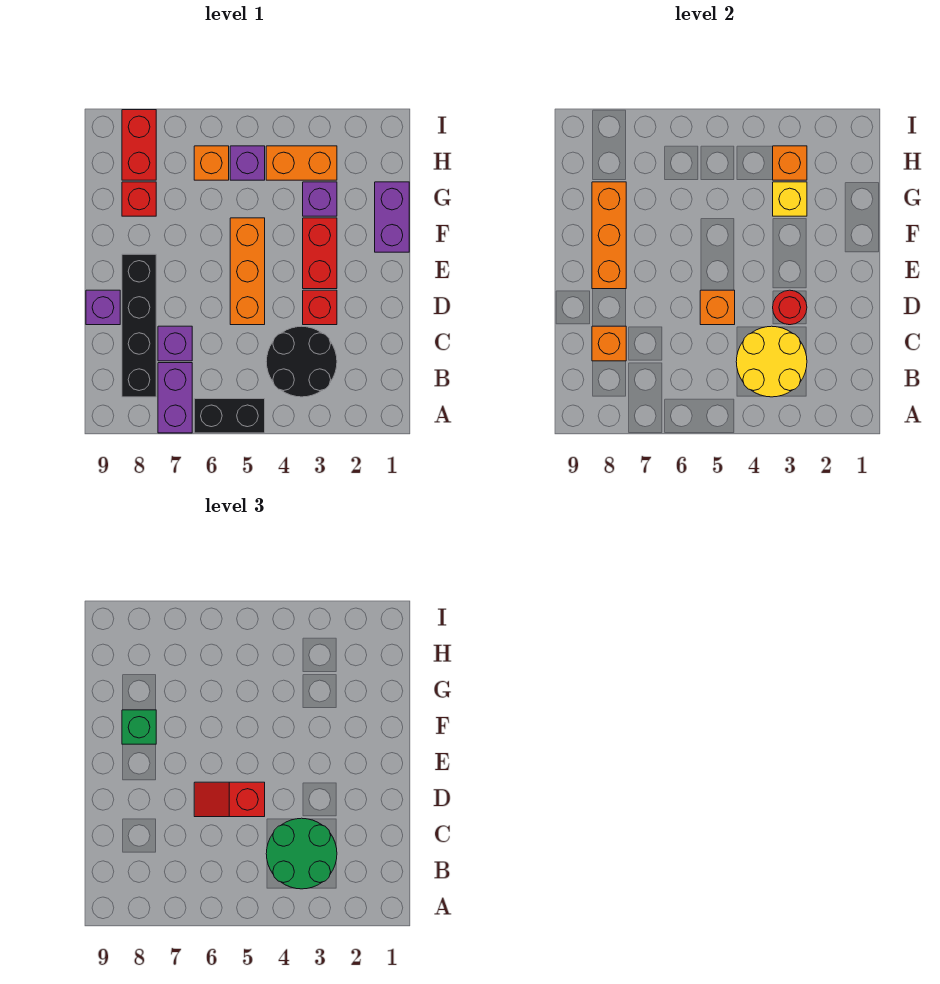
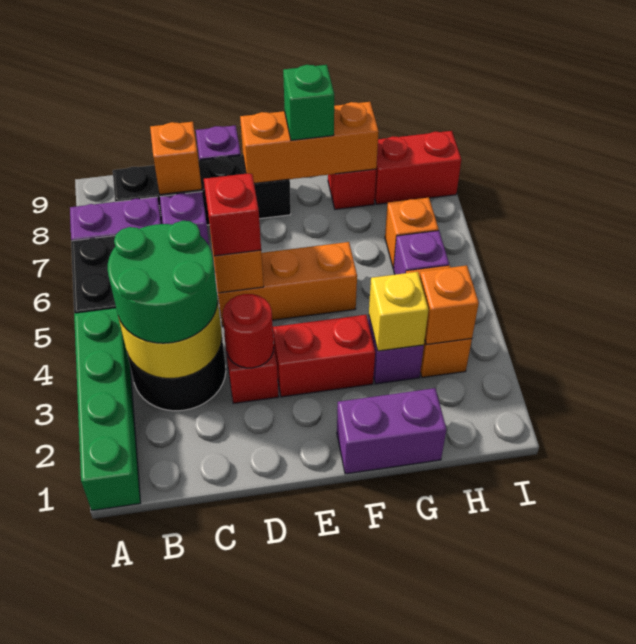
none -> green 1x4 brick [74,308,141,511]

